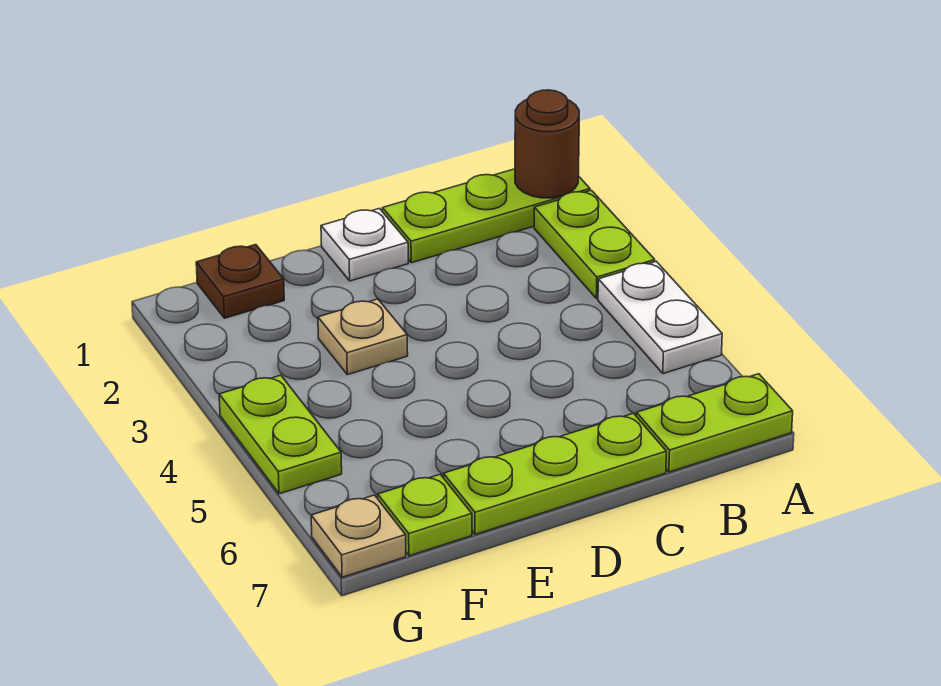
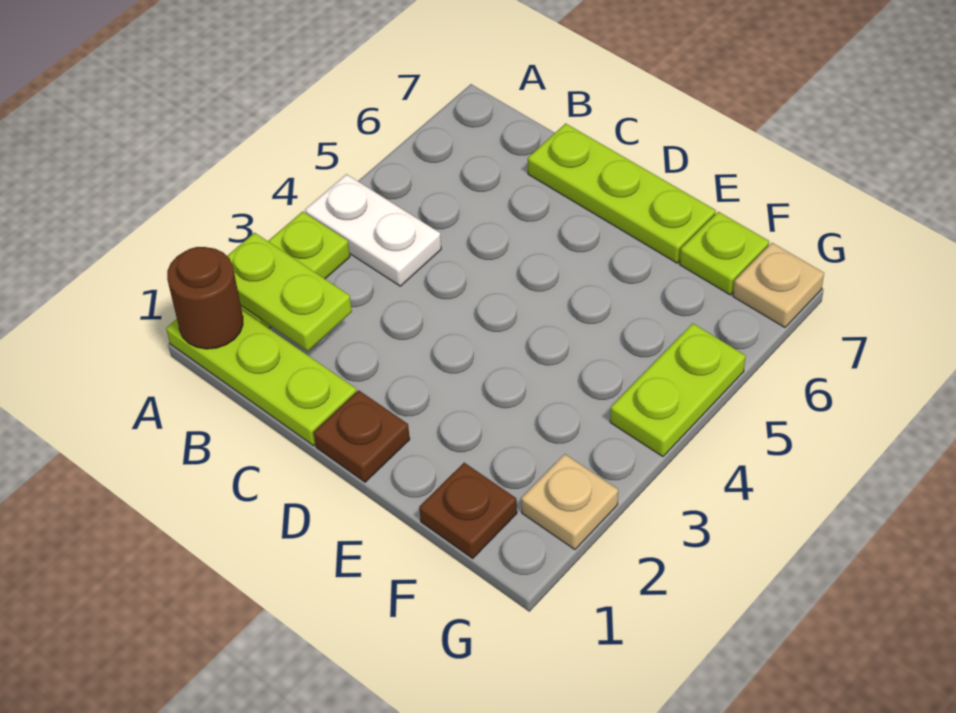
white 1x2 plate [598,261,722,374] -> white 1x2 plate turned to [305,174,441,286]
lime 1x2 plate [636,374,793,472] -> lime 1x2 plate moved to [227,233,352,351]
white 1x1 plate [321,208,408,281] -> brown 1x1 plate [314,390,410,482]
tan 1x1 plate [318,299,408,375] -> tan 1x1 plate moved to [521,454,618,549]

